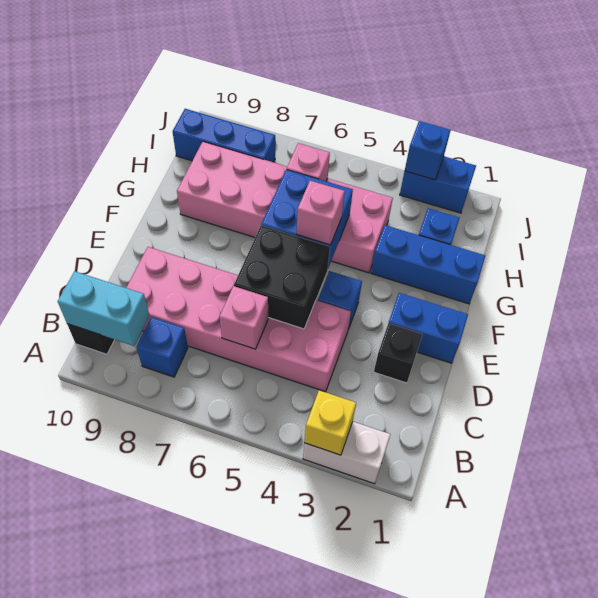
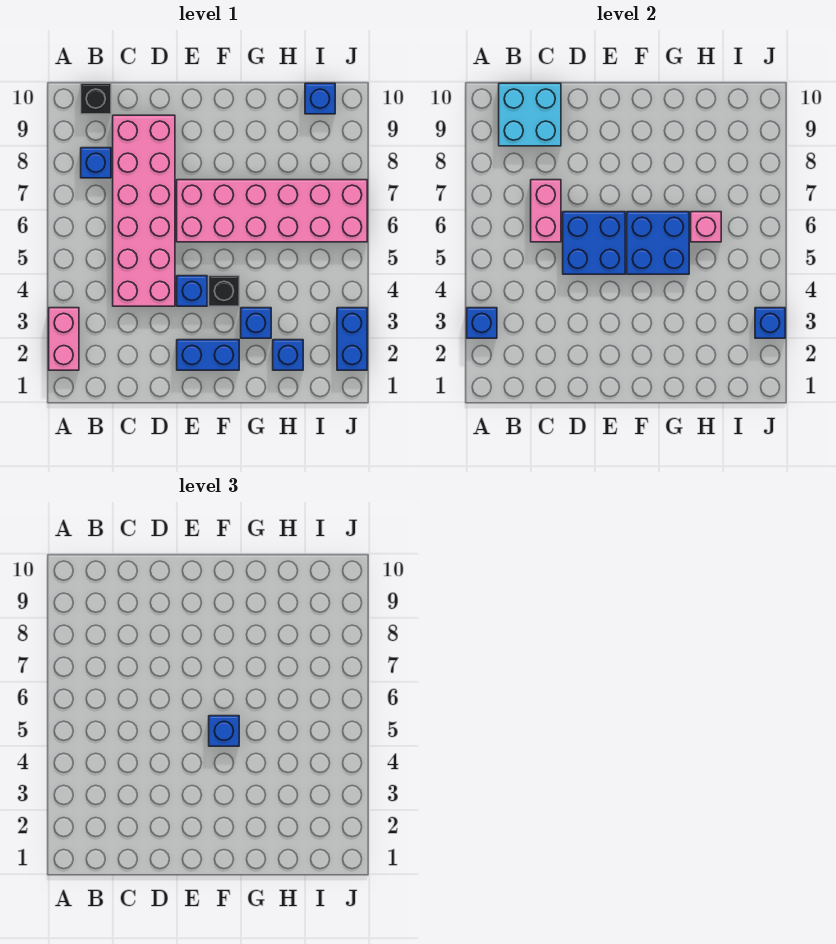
white 1x2 brick [303,422,391,484] -> pink 1x2 brick [49,308,79,370]
yellow 1x1 brick [304,390,356,455] -> blue 1x1 brick [467,308,497,338]
cyan 1x2 brick [58,271,149,346] -> cyan 2x2 brick [499,83,561,146]
pink 1x1 brick [220,286,268,349] -> pink 1x2 brick [531,180,561,242]
black 1x1 brick [374,323,422,383] -> black 1x1 brick moved to [209,276,239,306]
black 2x2 brick [234,226,330,329] -> blue 2x2 brick [563,212,625,274]
blue 1x2 brick [389,293,468,363] -> blue 1x2 brick turned to [177,340,239,370]
pink 1x1 brick [297,181,345,245] -> blue 1x1 brick [209,716,239,746]
blue 1x3 brick [371,225,485,304] -> blue 1x1 brick [241,308,271,338]
pink 2x6 brick [177,142,393,273] -> pink 2x6 brick turned to [177,180,367,242]
blue 1x3 brick [173,109,275,162] -> blue 1x1 brick [305,83,335,114]

